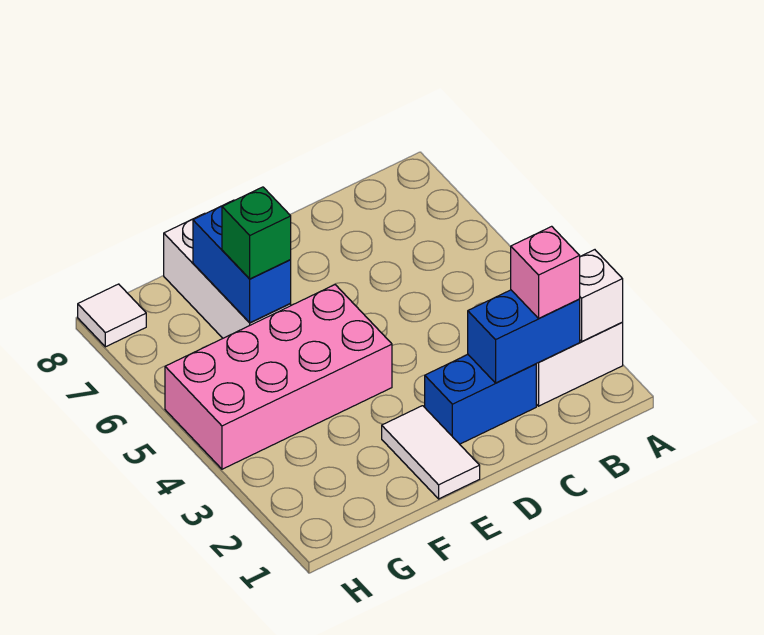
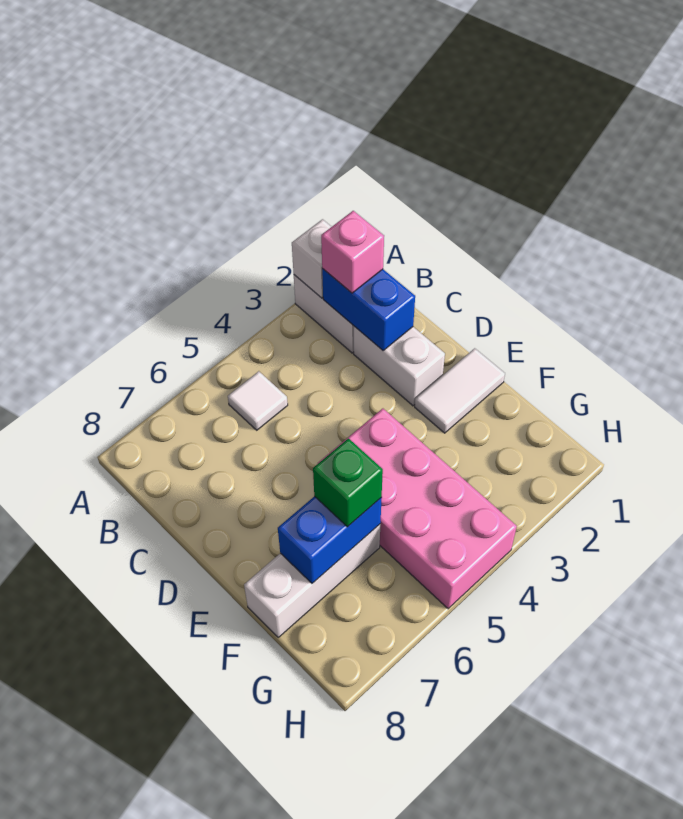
blue 1x2 brick [425,354,536,444] -> white 1x2 brick [354,326,445,406]
white 1x1 tile [78,284,146,347] -> white 1x1 tile moved to [228,371,288,430]

